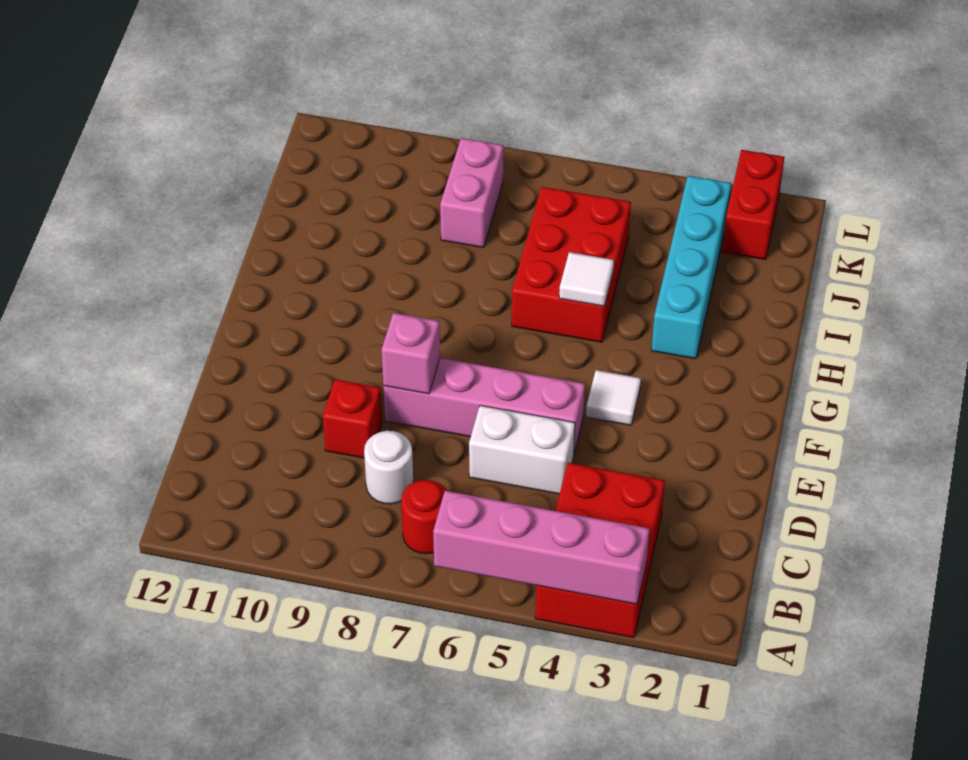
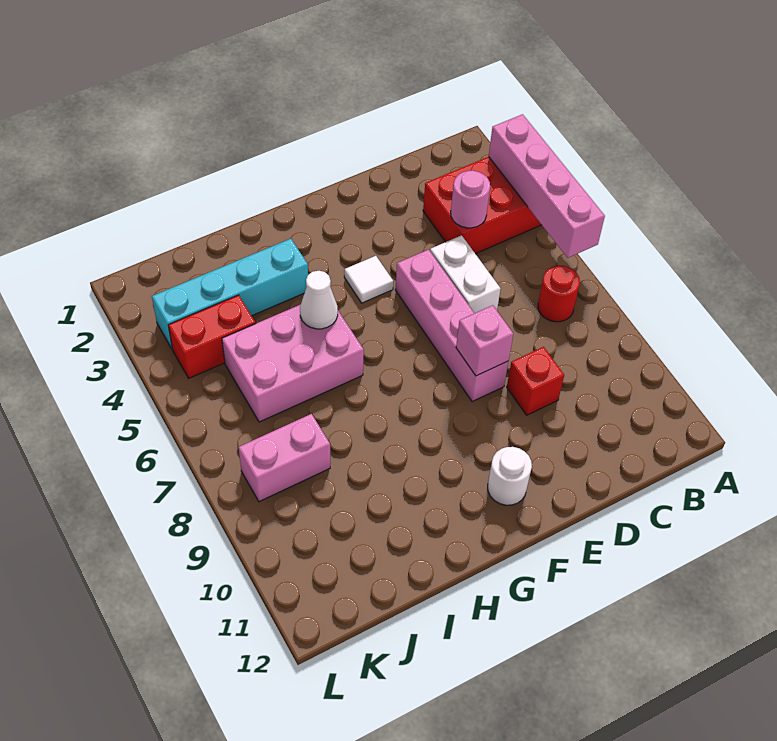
none -> pink 1x1 round brick [451,170,490,228]
white 1x1 round brick [364,431,413,504] -> white 1x1 round brick moved to [488,447,532,505]
red 2x3 brick [512,187,631,342] -> pink 2x3 brick [222,304,364,422]
white 1x1 tile [559,252,614,306] -> white 1x1 cone [300,271,338,329]
red 1x2 brick [722,150,784,260] -> red 1x2 brick moved to [168,295,256,378]

